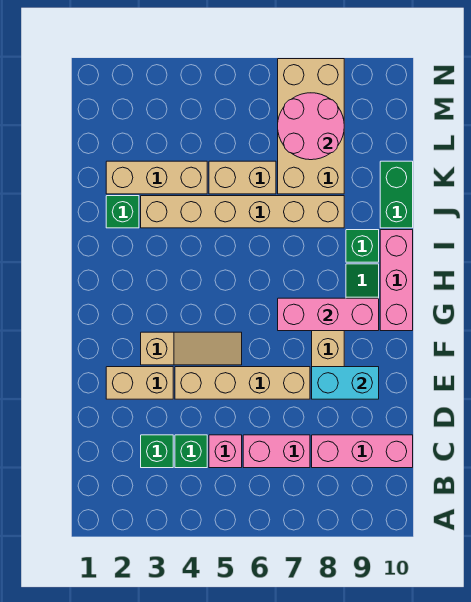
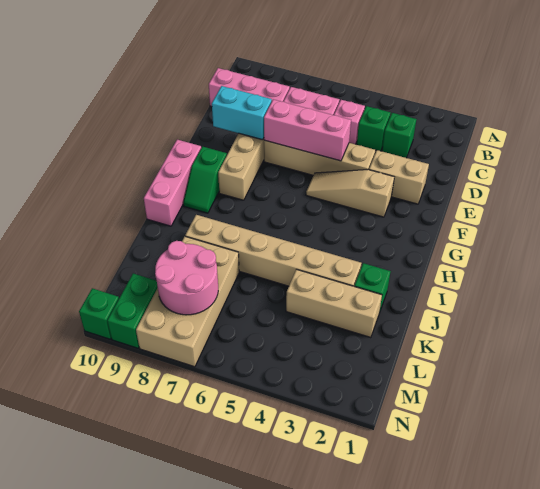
pink 1x3 brick [278,298,379,331] -> pink 1x3 brick moved to [264,99,351,161]
green 1x1 brick [346,230,379,262] -> green 1x1 brick moved to [79,288,119,339]
green 1x2 brick [380,161,413,228] -> green 1x2 brick moved to [107,274,158,348]
tan 1x2 brick [209,161,276,194] -> none

